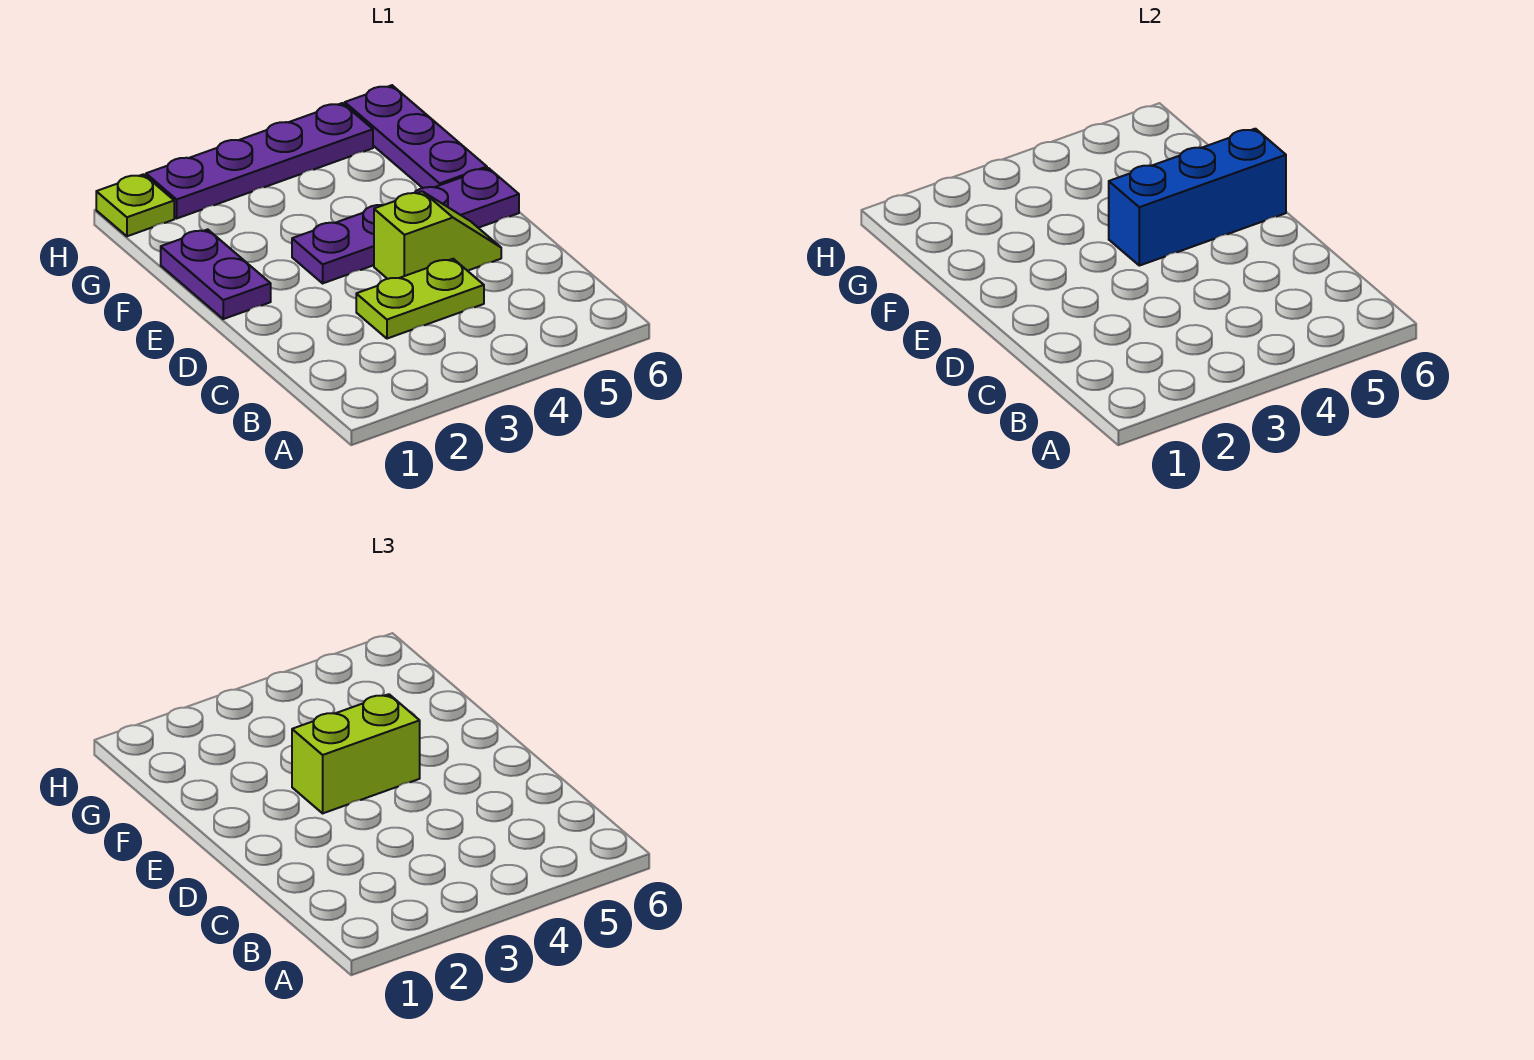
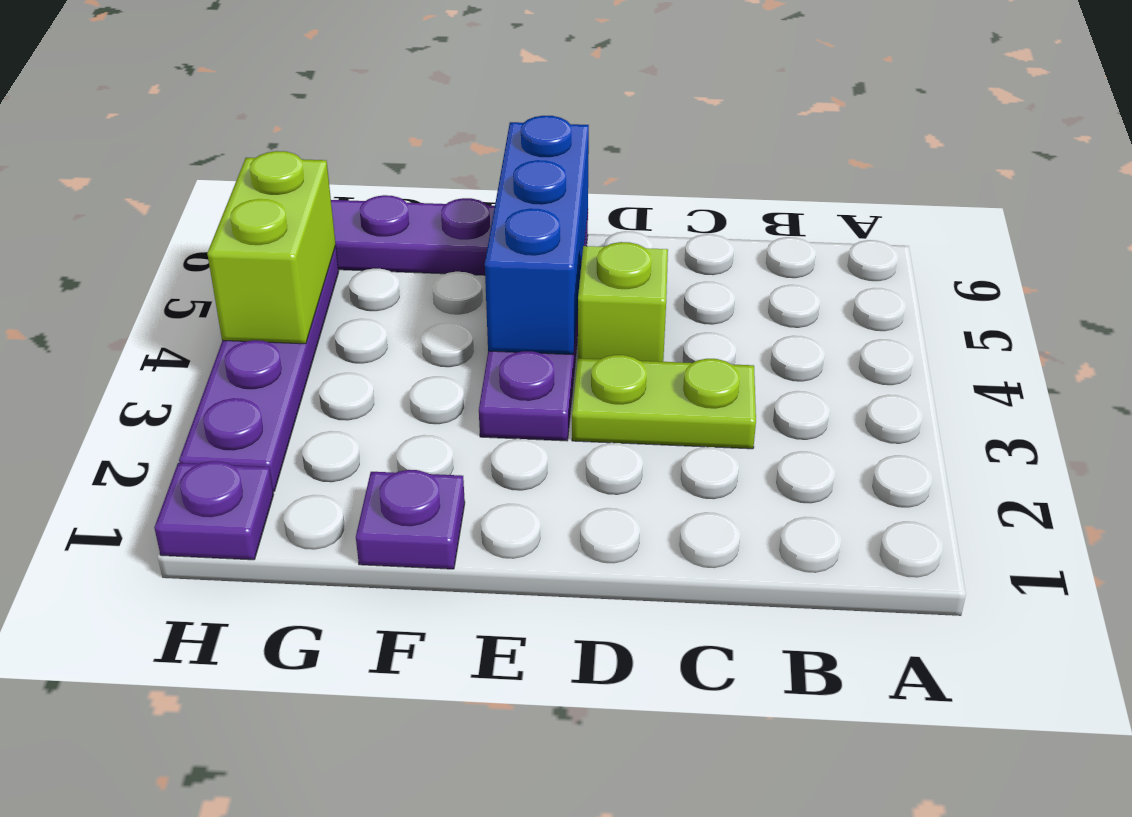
lime 1x2 plate [356,259,484,339] -> lime 1x2 plate turned to [572,355,756,449]
purple 1x2 plate [161,229,271,319] -> purple 1x1 plate [356,470,465,569]
lime 1x2 brick [292,694,420,813] -> lime 1x2 brick moved to [207,151,336,344]
lime 1x1 plate [96,174,174,236] -> purple 1x1 plate [154,461,274,560]

